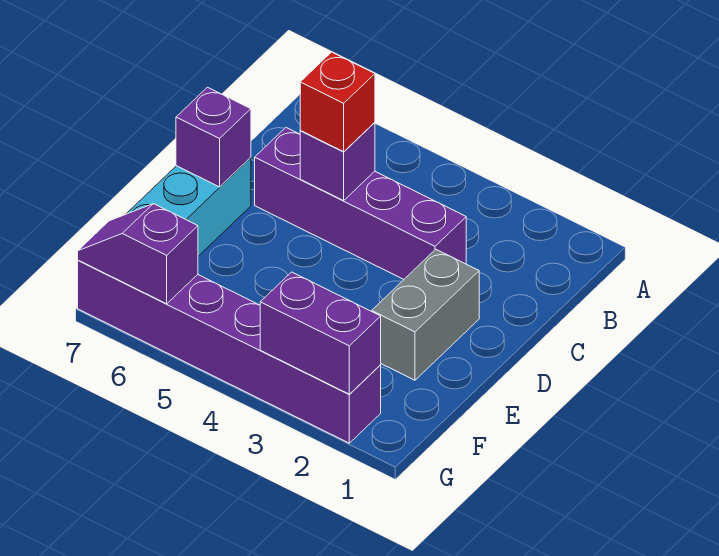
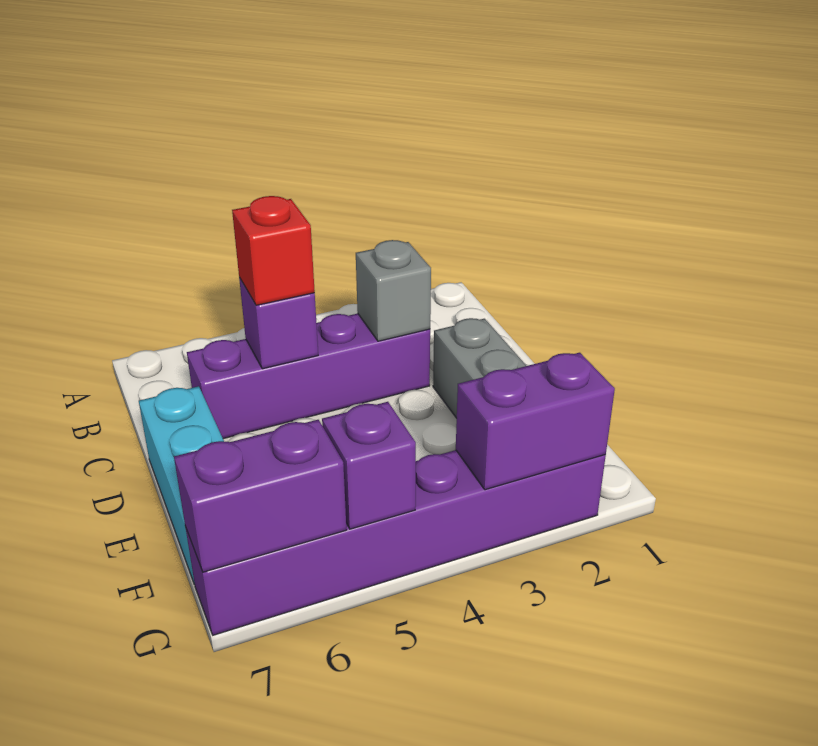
none -> grey 1x1 brick [356,240,431,341]
purple 1x1 brick [176,87,251,187] -> purple 1x1 brick moved to [322,402,416,529]
purple 1x2 slope [78,204,198,304] -> purple 1x2 brick [174,420,346,572]

